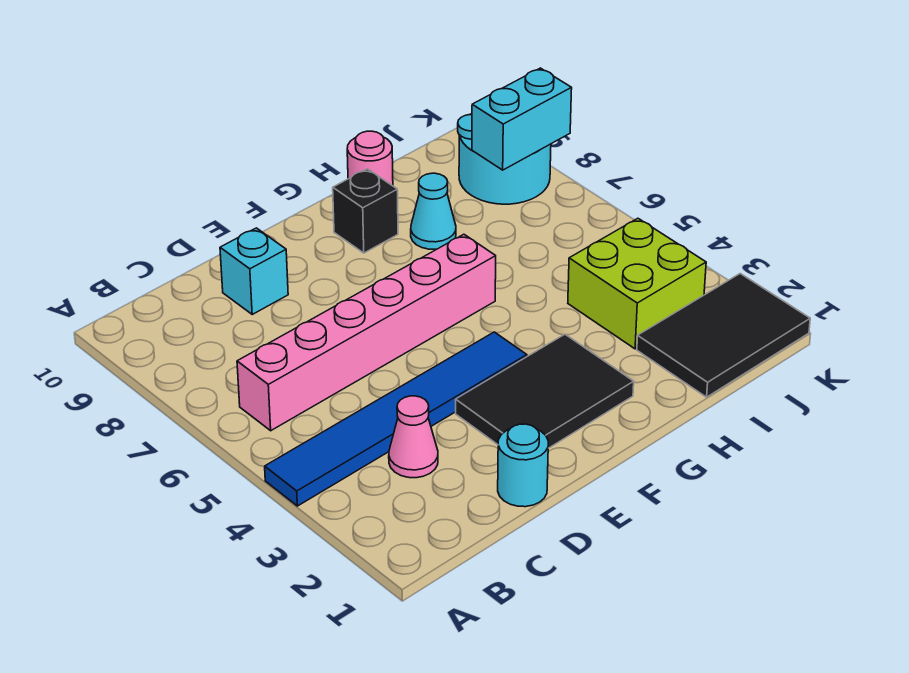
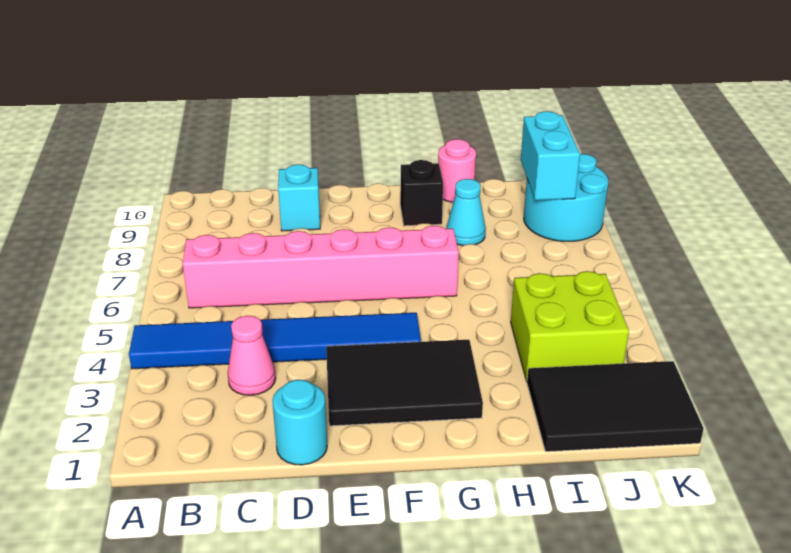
cyan 1x2 brick [472,68,572,170] -> cyan 1x2 brick turned to [521,111,580,200]

